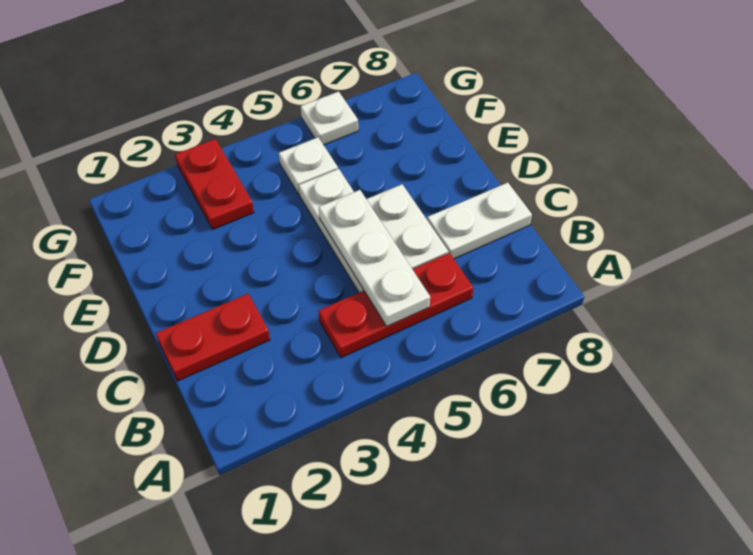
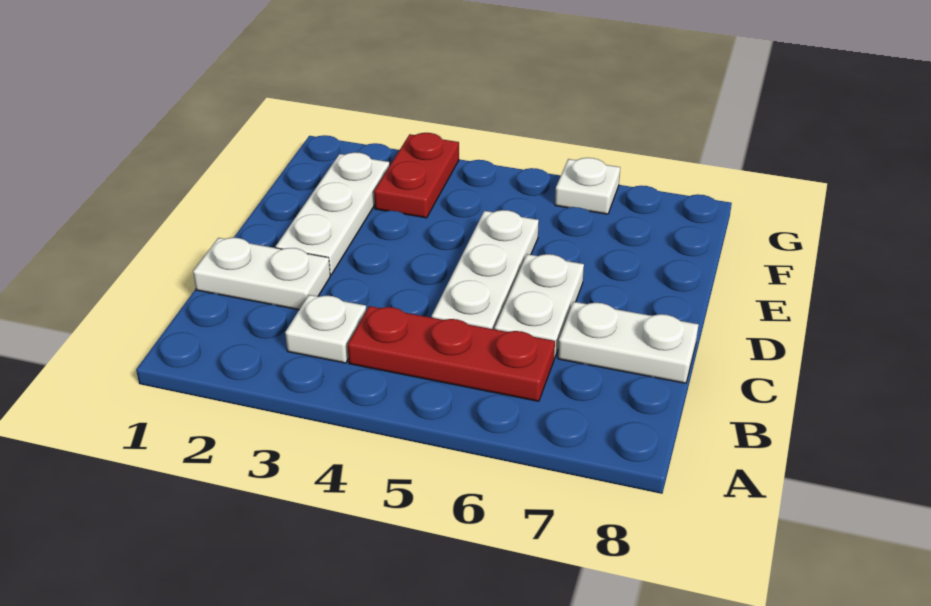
white 1x3 plate [319,190,430,326] -> white 1x3 plate moved to [276,152,389,275]
red 1x2 plate [156,294,270,381] -> white 1x2 plate [193,238,330,310]
white 1x1 plate [279,137,338,194] -> white 1x1 plate moved to [285,295,366,363]

